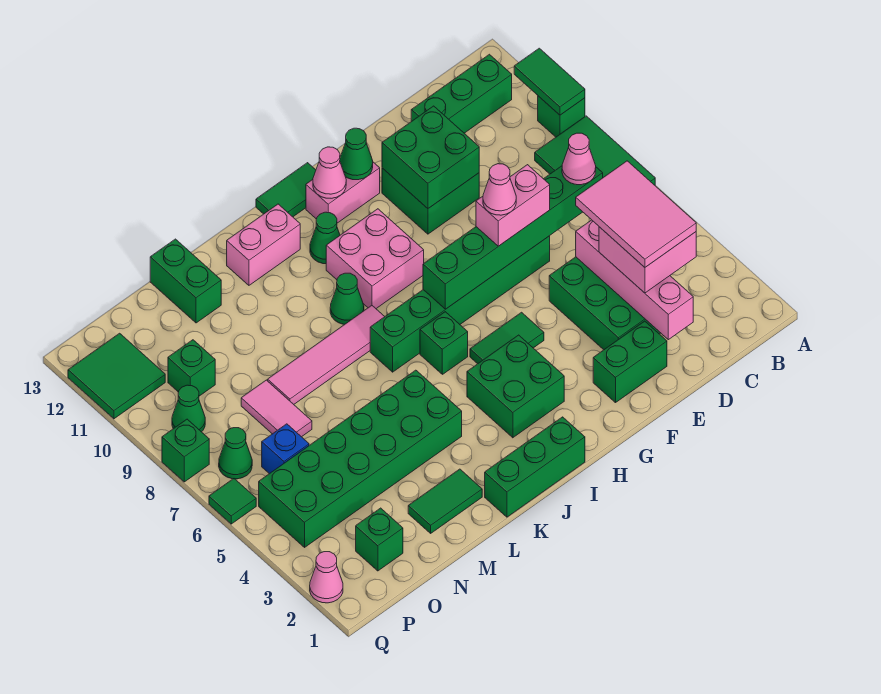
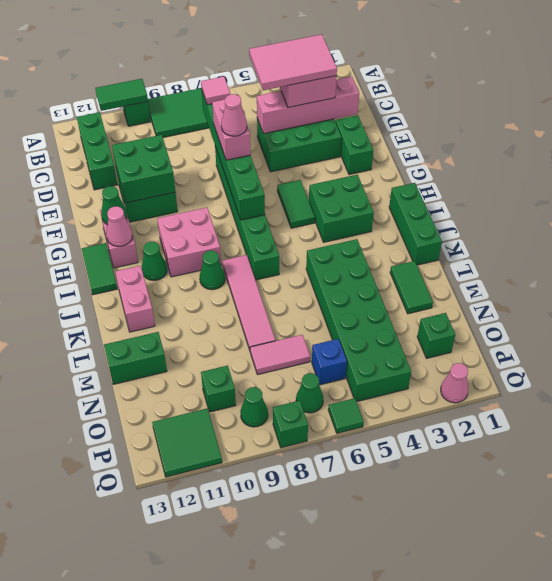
pink 1x1 cone [562,133,596,185] -> pink 1x1 tile [201,77,230,105]
green 1x1 brick [420,312,468,374] -> none

